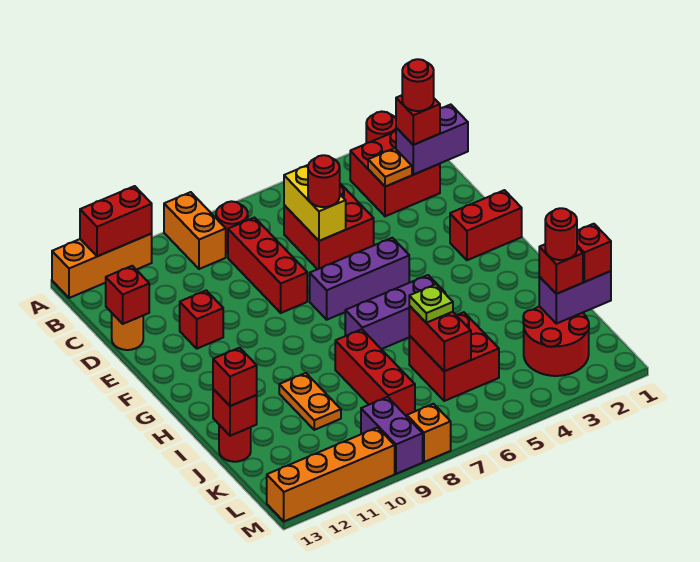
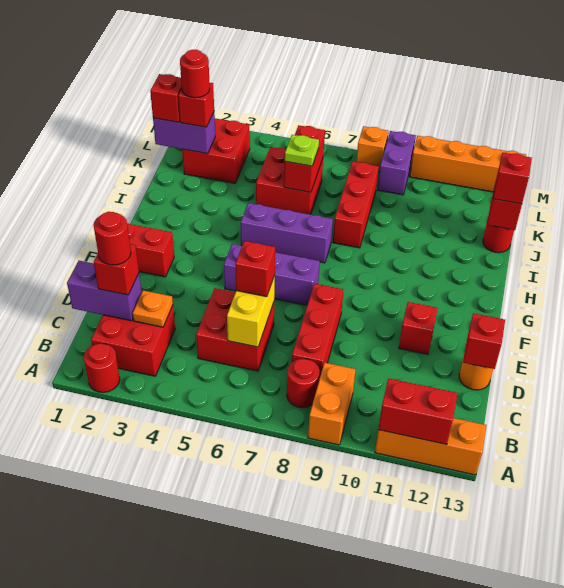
red 1x1 round brick [308,155,340,207] -> red 1x1 brick [235,241,275,297]
orange 1x2 plate [279,373,341,430] -> none
red 2x2 round brick [523,306,589,376] -> red 2x2 brick [182,119,250,183]

